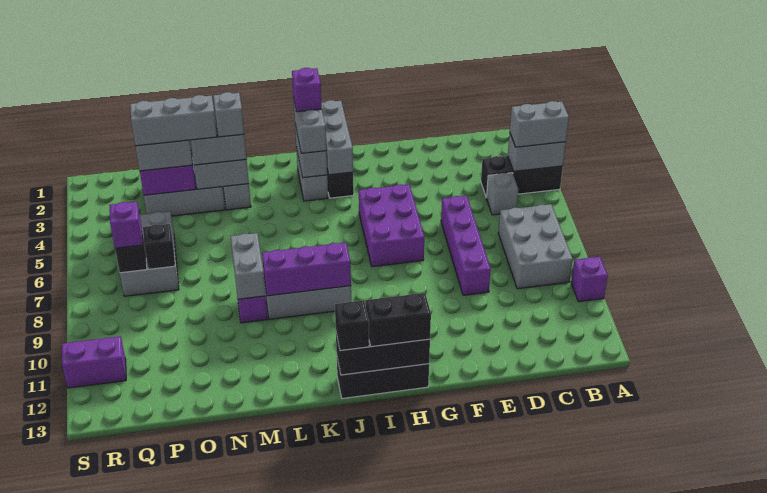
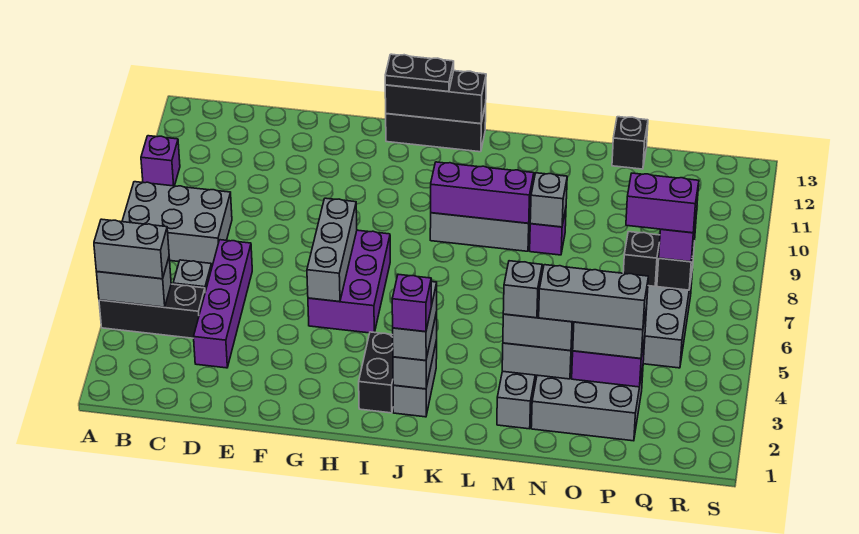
grey 2x3 brick [498,204,573,289] -> grey 2x3 brick turned to [122,182,232,265]
purple 1x4 brick [441,196,491,295] -> purple 1x4 brick moved to [194,240,252,368]
black 1x2 brick [366,293,431,347] -> black 1x2 plate [385,54,454,92]
grey 1x3 brick [321,100,353,175] -> grey 1x3 brick moved to [307,198,357,302]
black 1x1 brick [335,300,369,351] -> black 1x1 brick moved to [612,117,648,169]
grey 1x2 brick [230,233,265,299] -> grey 1x1 brick [530,173,567,227]
purple 1x2 brick [62,336,126,388] -> purple 1x2 brick moved to [626,173,699,233]

